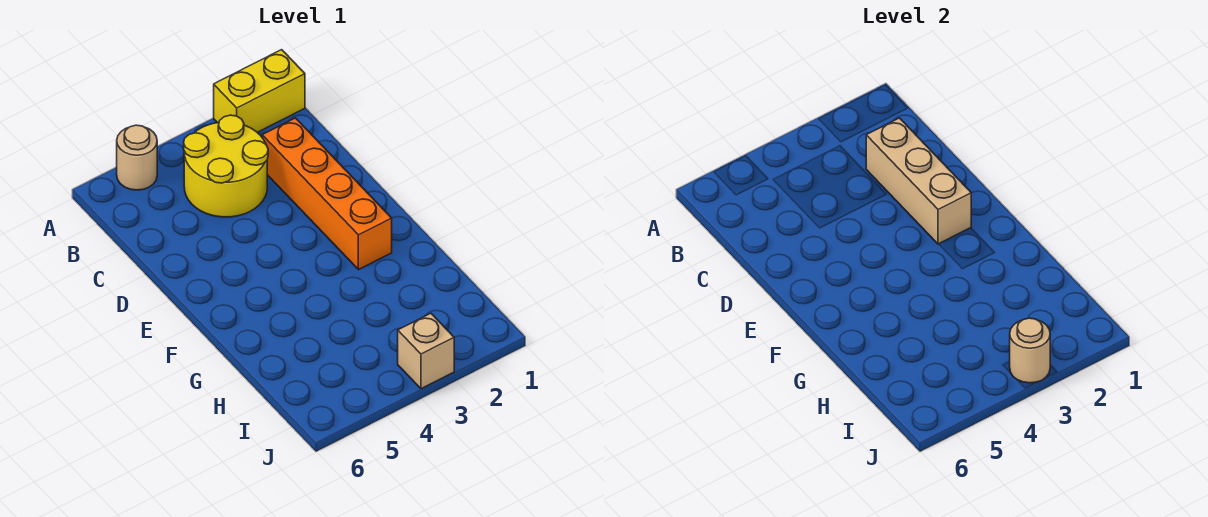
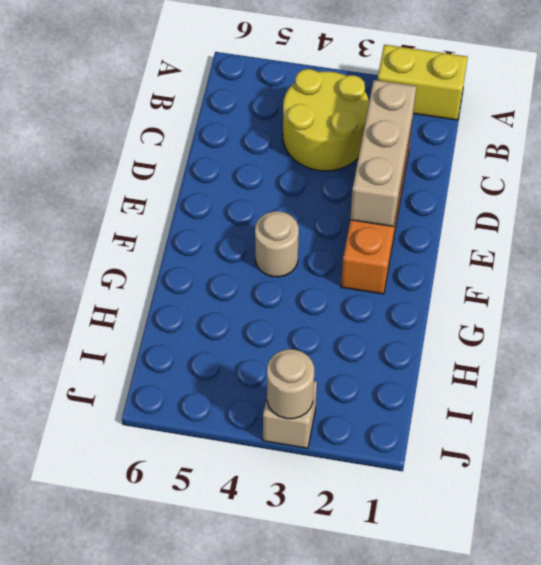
tan 1x1 round brick [117,125,157,190] -> tan 1x1 round brick moved to [255,211,299,277]

